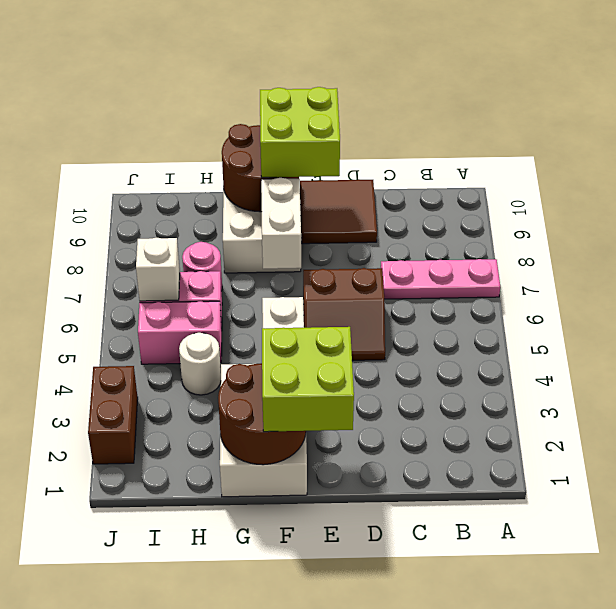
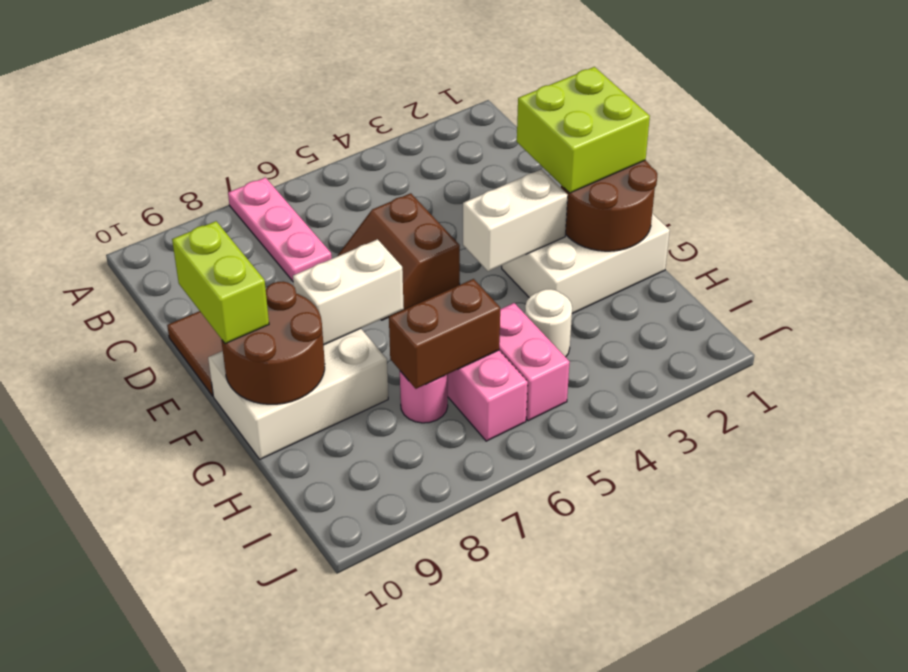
brown 2x2 slope [303,268,385,360] -> brown 2x2 slope turned to [338,193,460,320]
lime 2x2 brick [260,87,340,177] -> lime 1x2 brick [172,221,269,344]
white 1x1 brick [136,237,180,301] -> none
brown 1x2 brick [88,366,138,464] -> brown 1x2 brick moved to [389,279,500,389]

